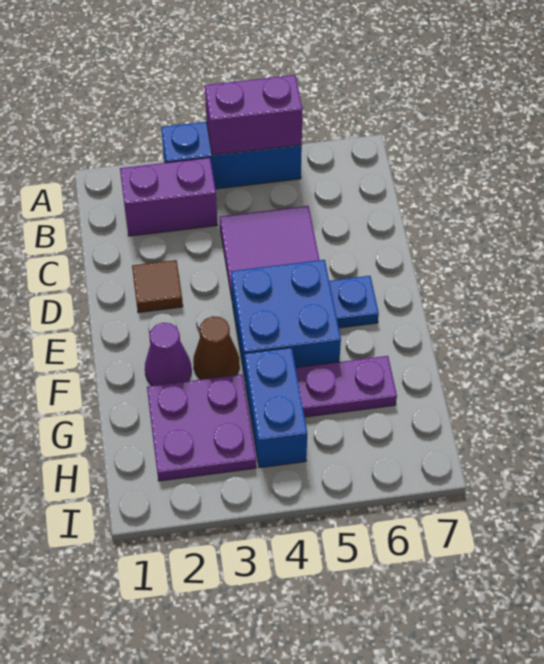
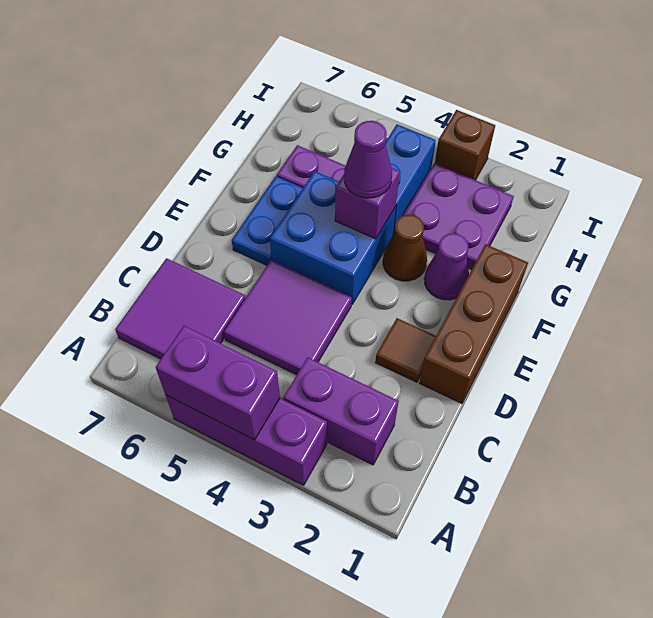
blue 1x3 brick [161,122,302,189] -> purple 1x3 brick [166,395,327,485]
none -> purple 2x2 tile [115,258,245,359]
none -> brown 1x3 brick [420,244,528,403]
blue 1x1 plate [329,276,379,328] -> blue 1x2 plate [232,176,303,265]
none -> purple 1x1 brick [335,168,400,239]
none -> purple 1x1 cone [344,121,392,198]
none -> brown 1x1 brick [435,110,495,180]

